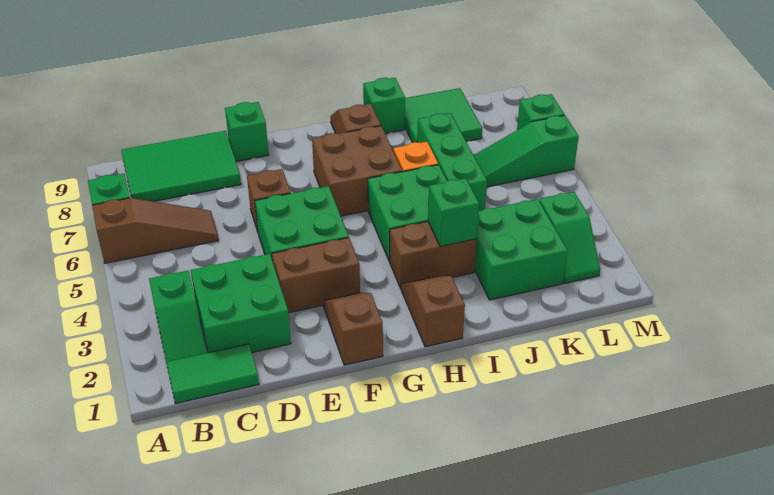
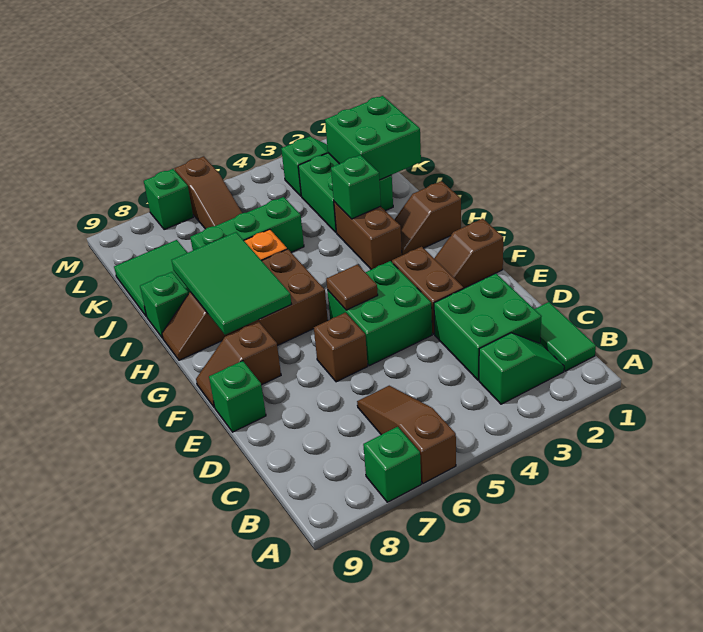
green 2x3 tile [121,131,241,201] -> green 2x3 tile moved to [172,232,291,335]
none -> brown 1x1 tile [326,264,378,310]
none -> brown 1x2 slope [196,322,281,407]
green 2x2 brick [368,165,447,261] -> green 2x2 brick moved to [325,96,421,180]
green 1x3 slope [474,115,579,187] -> brown 1x3 slope [175,156,242,229]

